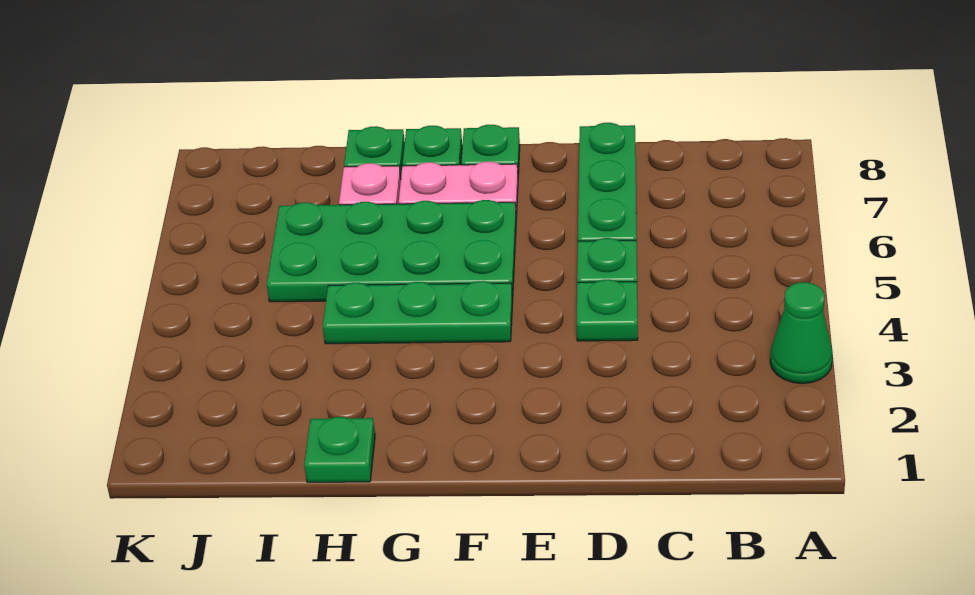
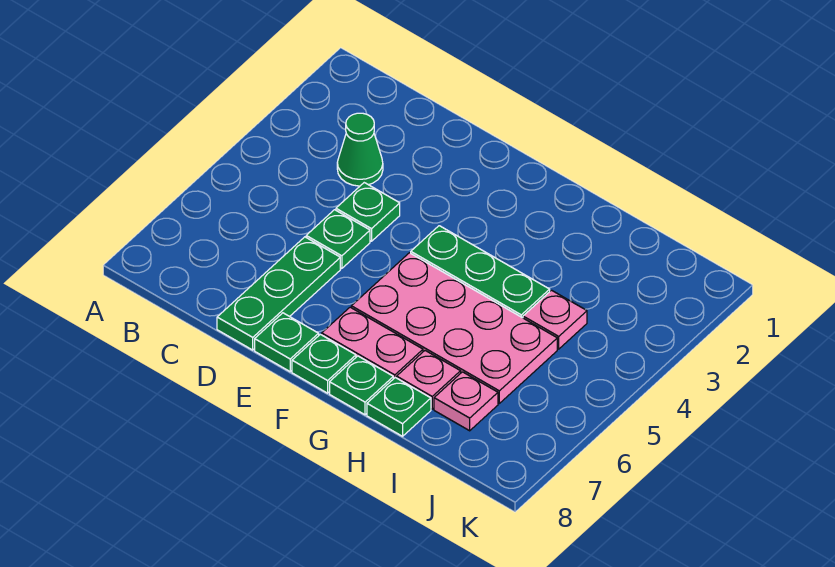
green 1x1 cone [770,282,833,384] -> green 1x1 cone moved to [337,113,383,186]
green 2x4 plate [267,200,516,302] -> pink 2x4 plate [351,253,557,403]
green 1x1 plate [304,417,375,482] -> green 1x1 plate moved to [255,313,319,372]
none -> pink 1x1 plate [523,290,587,349]
none -> pink 1x1 plate [434,372,498,431]

